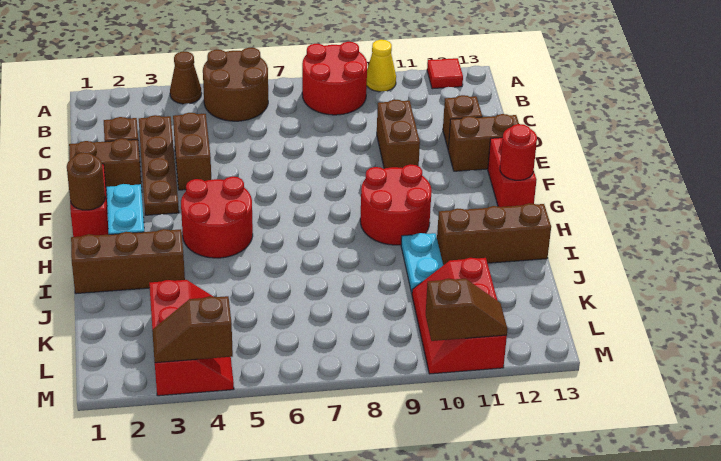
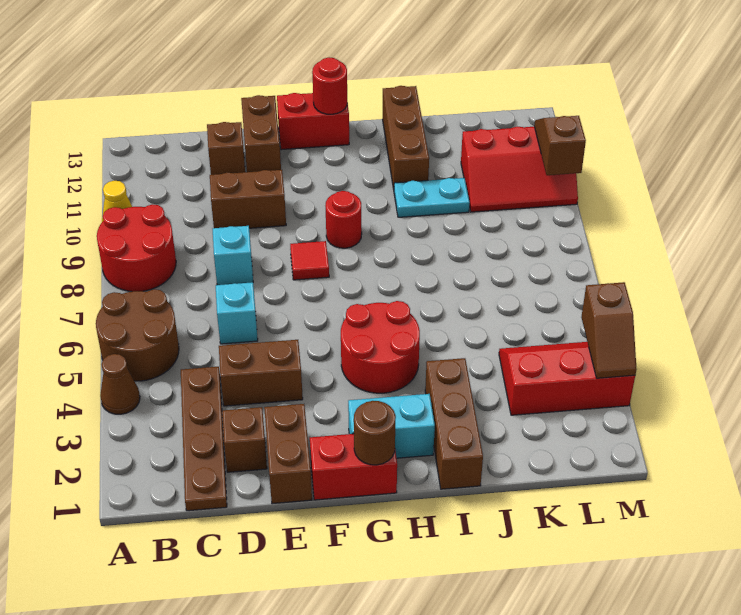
red 1x1 tile [427,58,463,89] -> red 1x1 tile moved to [290,241,329,280]
brown 1x4 plate [139,115,179,215] -> brown 1x4 plate turned to [181,367,227,511]
none -> cyan 1x1 brick [216,282,258,344]
none -> cyan 1x1 brick [213,226,253,285]
red 2x2 round brick [360,165,431,245] -> red 1x1 round brick [325,191,362,248]

